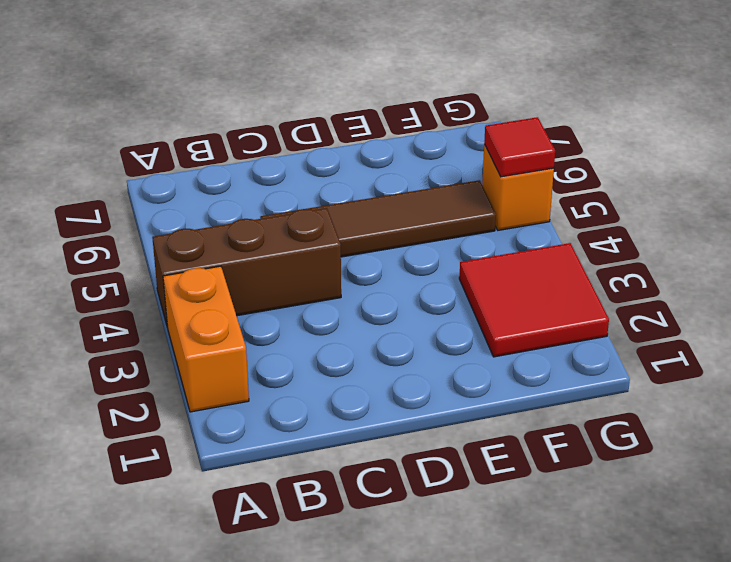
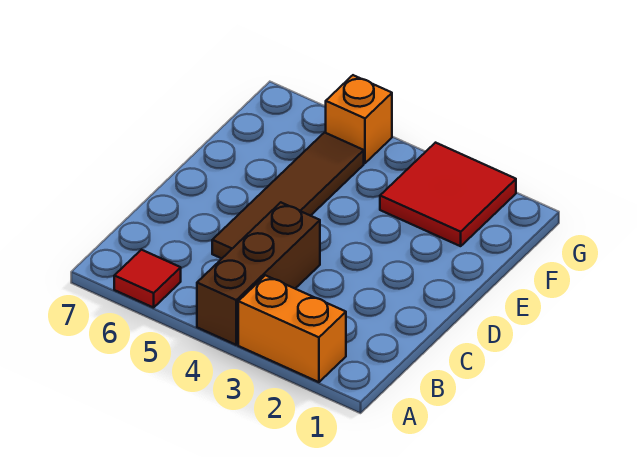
red 1x1 tile [484,117,555,177] -> red 1x1 tile moved to [114,250,181,308]

